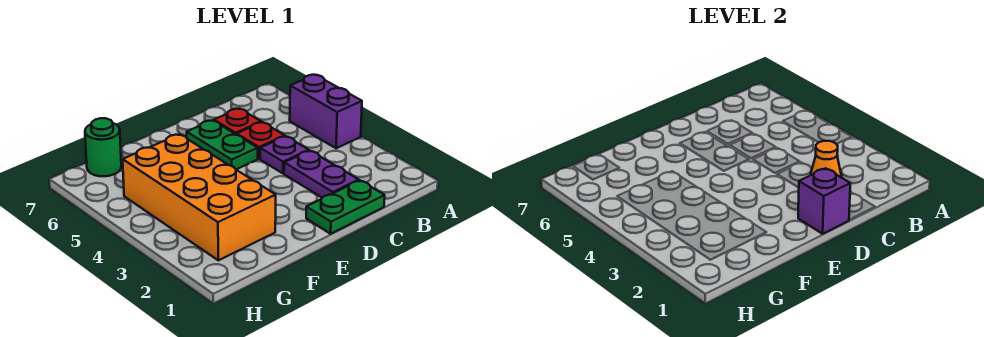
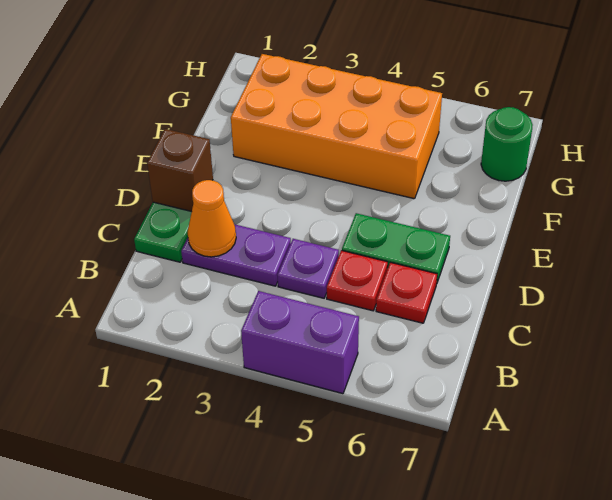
purple 1x1 brick [798,168,850,234] -> brown 1x1 brick [147,129,213,212]

